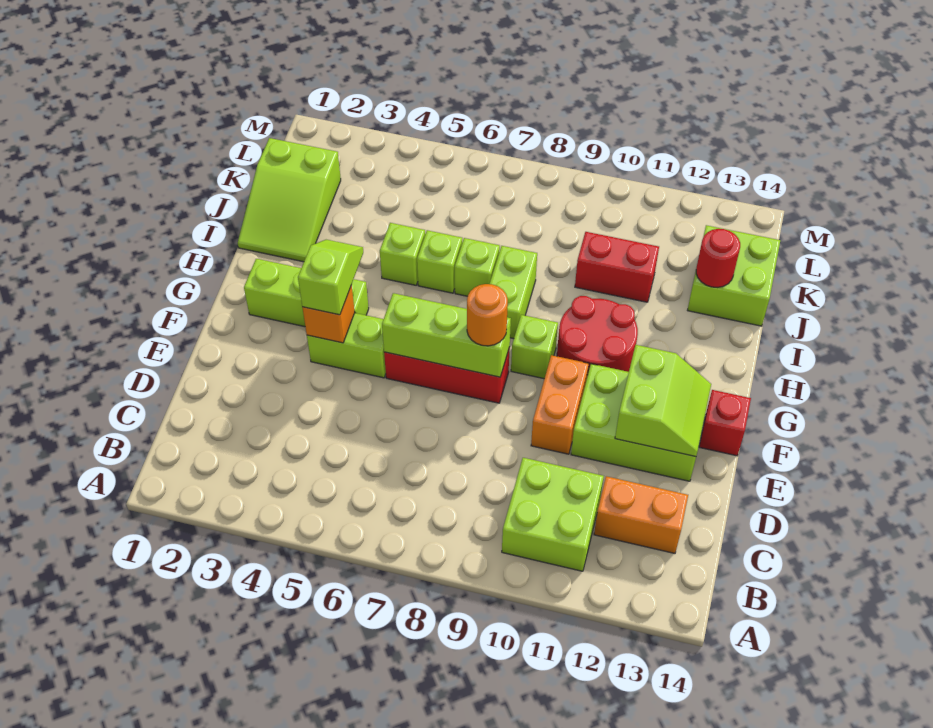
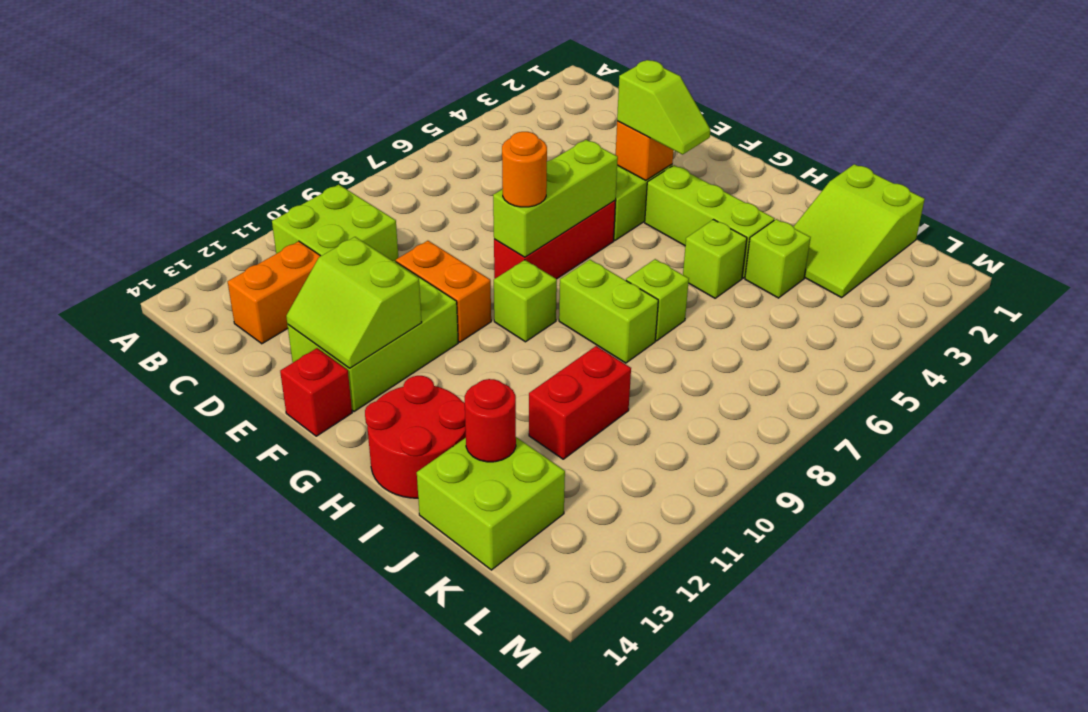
lime 1x3 brick [244,259,369,327] -> lime 1x3 brick turned to [645,165,775,278]
red 2x2 round brick [557,296,638,376] -> red 2x2 round brick moved to [365,376,466,498]
lime 2x3 slope [238,138,341,262] -> lime 2x3 slope turned to [794,164,925,298]
lime 1x1 brick [417,230,462,293] -> lime 1x1 brick moved to [745,219,811,298]

